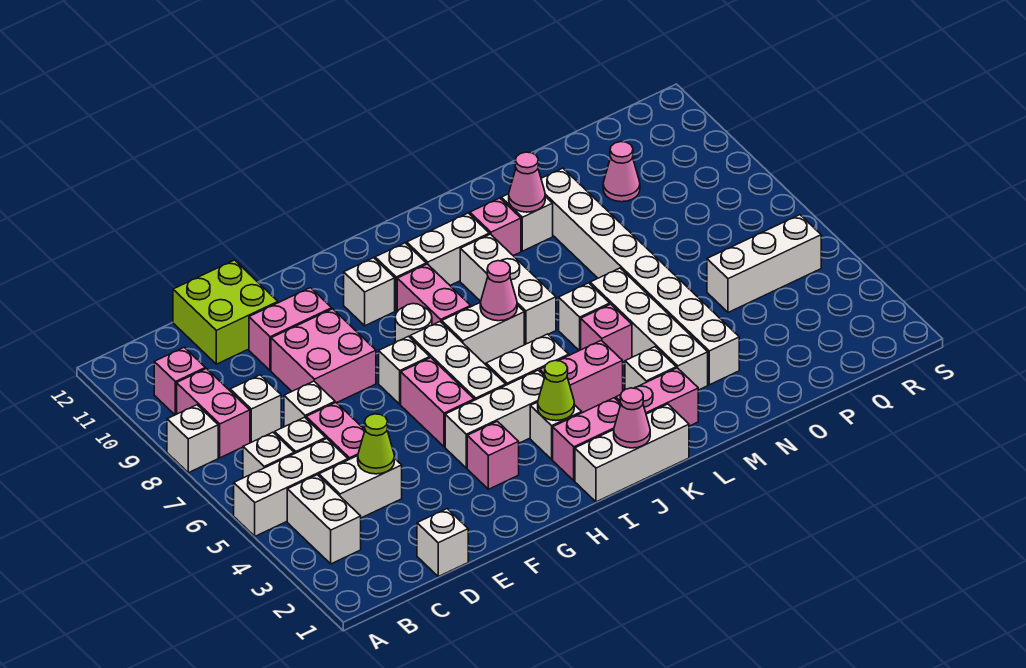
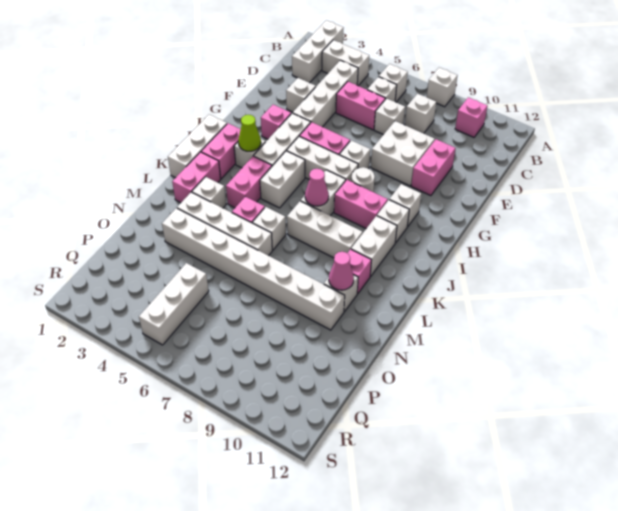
white 1x3 brick [234,439,348,536] -> white 1x3 brick moved to [292,20,343,83]
pink 1x2 brick [177,369,250,458] -> none
white 1x2 brick [319,456,402,518] -> white 1x4 brick [293,60,358,127]
white 1x1 brick [417,509,468,576] -> white 1x1 brick moved to [286,78,316,112]
lime 1x1 cone [358,414,394,474] -> none
lime 2x2 brick [173,260,278,364] -> none
pink 2x2 brick [271,309,376,403] -> white 2x2 brick [371,121,435,186]
pink 1x1 cone [614,388,650,448] -> none
pink 1x1 cone [603,142,640,202] -> none

